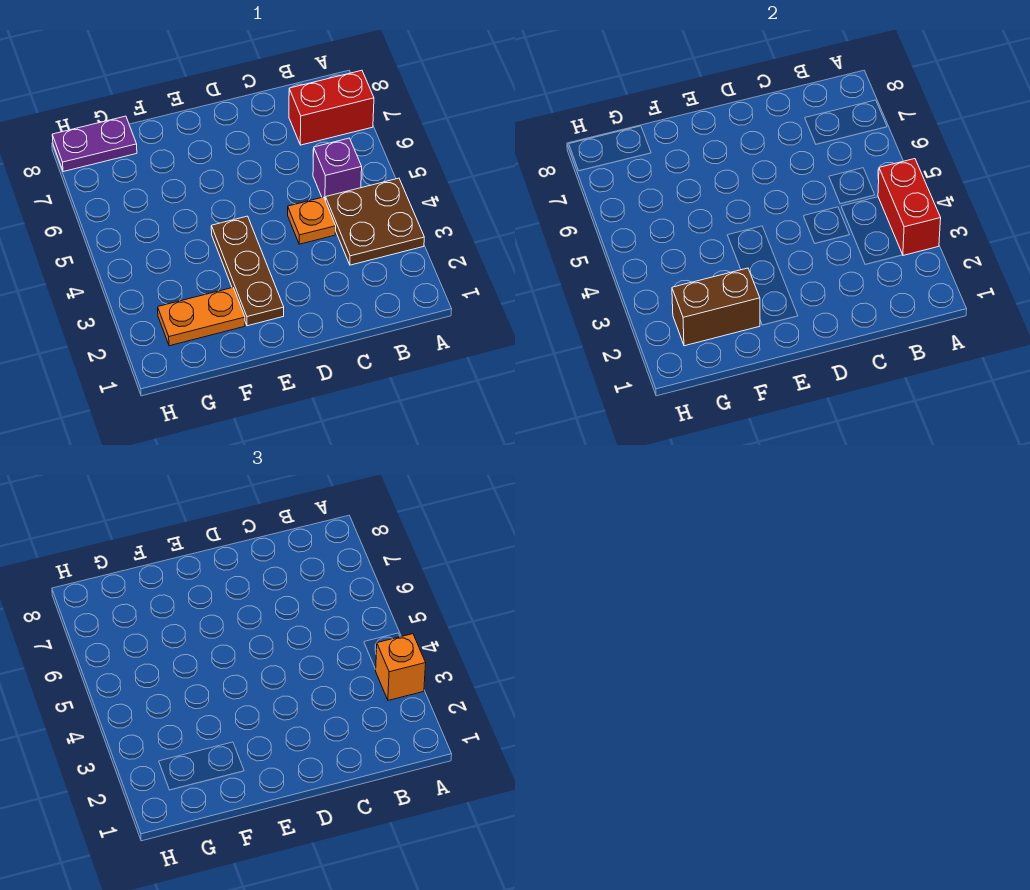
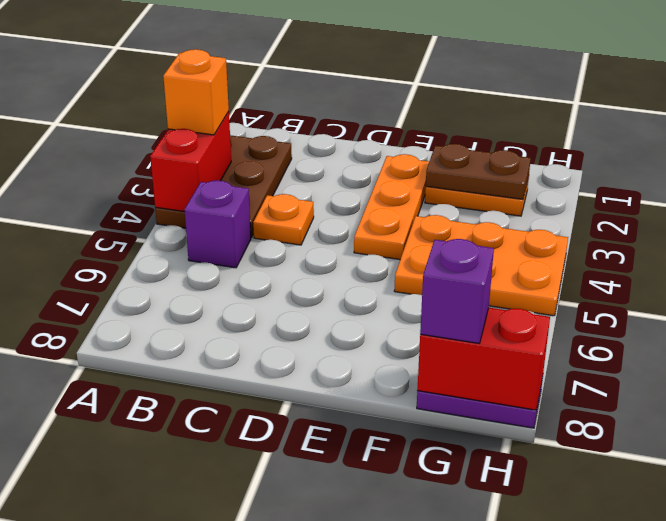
brown 2x2 plate [326,178,424,265] -> brown 2x3 plate [155,135,292,238]
red 1x2 brick [289,70,374,145] -> red 1x2 brick moved to [417,308,550,410]
brown 1x3 plate [211,216,284,326] -> orange 1x3 plate [354,154,429,260]
brown 1x2 brick [672,268,760,346] -> brown 1x2 plate [426,144,531,200]
none -> orange 2x3 plate [394,215,568,316]
none -> purple 1x1 brick [420,239,494,343]

